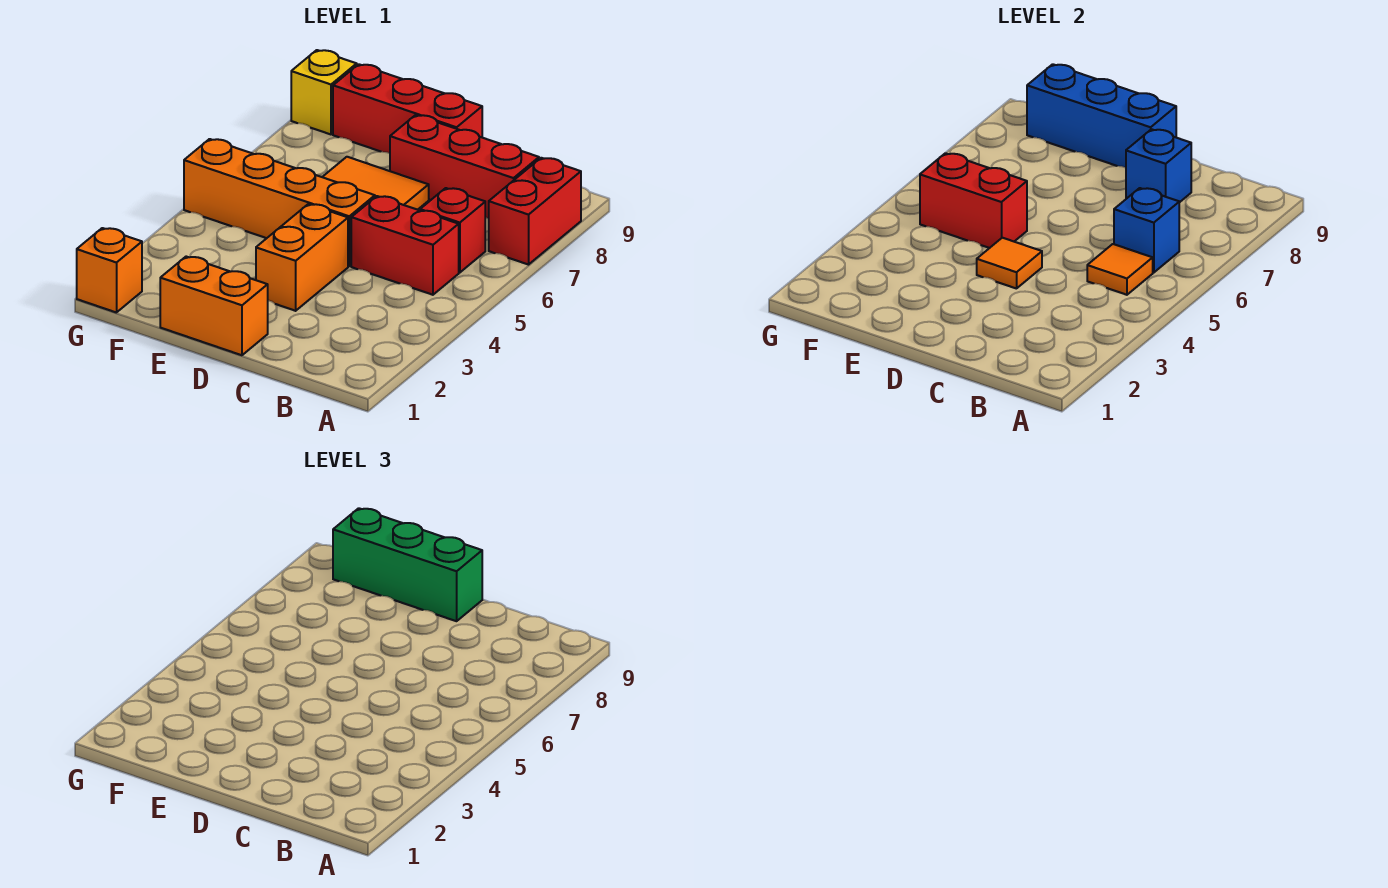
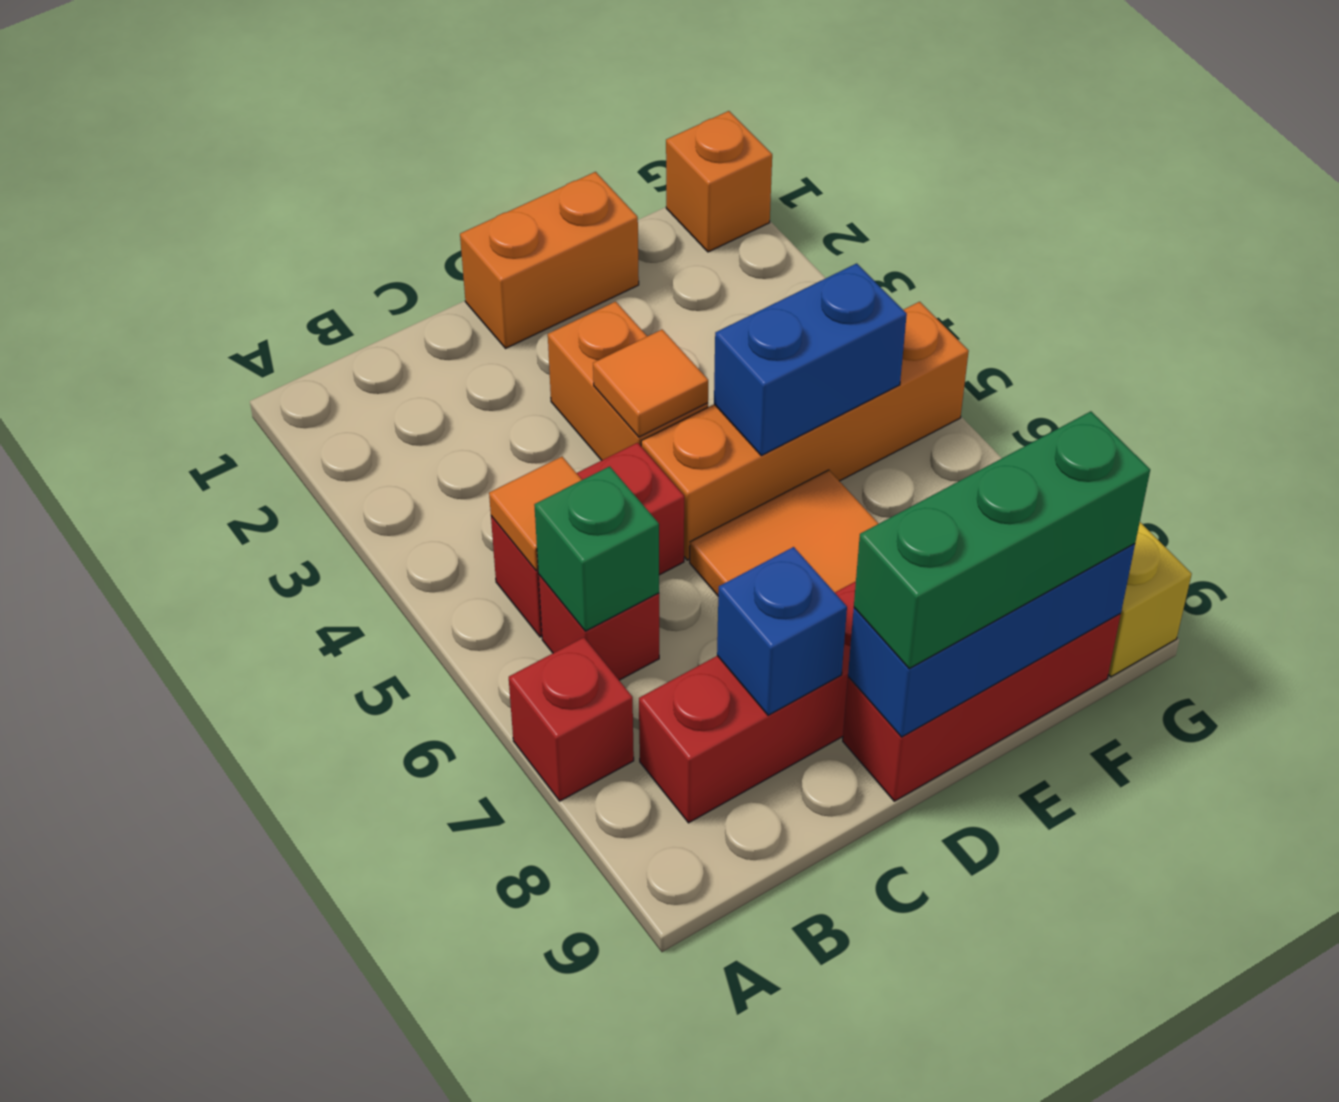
red 1x2 brick [489,158,581,265] -> red 1x1 brick [509,637,634,801]
blue 1x1 brick [1114,188,1179,273] -> green 1x1 brick [534,466,659,631]
red 1x2 brick [920,153,1027,248] -> blue 1x2 brick [714,263,907,456]

